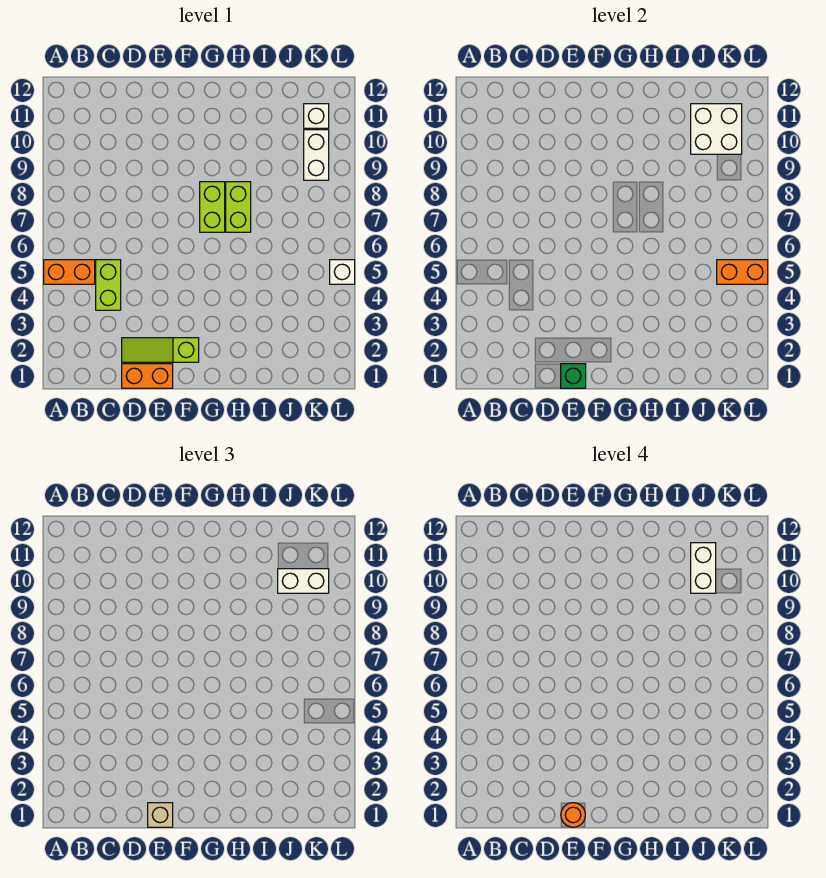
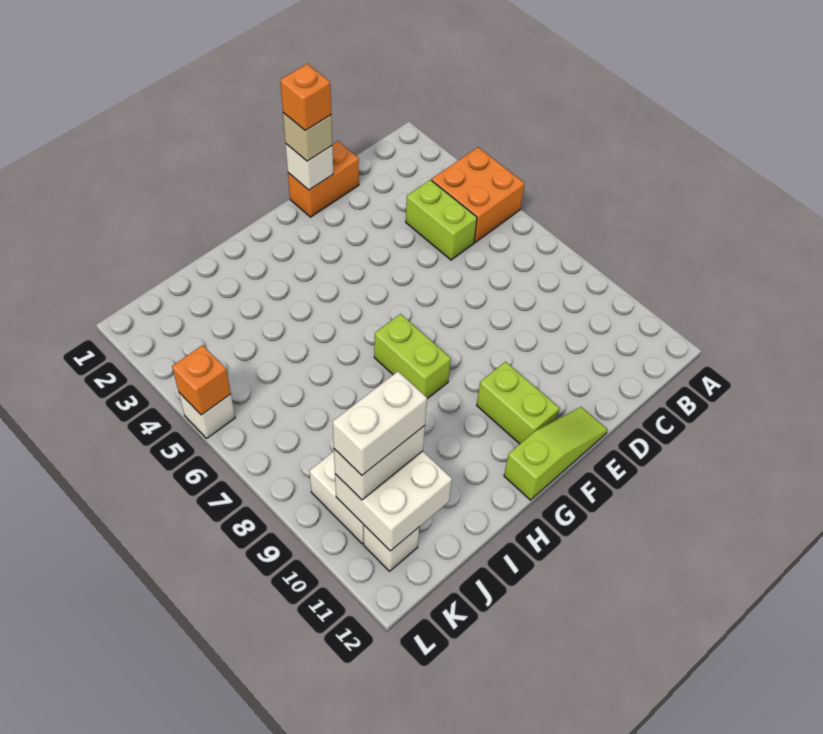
orange 1x2 brick [44,260,95,284] -> orange 2x2 brick [431,147,525,242]
lime 1x3 slope [122,338,199,362] -> lime 1x3 slope moved to [504,407,607,500]
green 1x1 brick [561,364,586,388] -> white 1x1 brick [286,144,333,190]
orange 1x1 round brick [561,803,585,827] -> orange 1x1 brick [280,64,331,130]
lime 1x2 brick [226,182,251,232] -> lime 1x2 brick moved to [477,362,559,444]
white 1x2 brick [691,543,716,593] -> white 1x2 brick turned to [333,372,427,475]
orange 1x2 brick [717,260,768,284] -> orange 1x1 brick [172,345,231,415]

